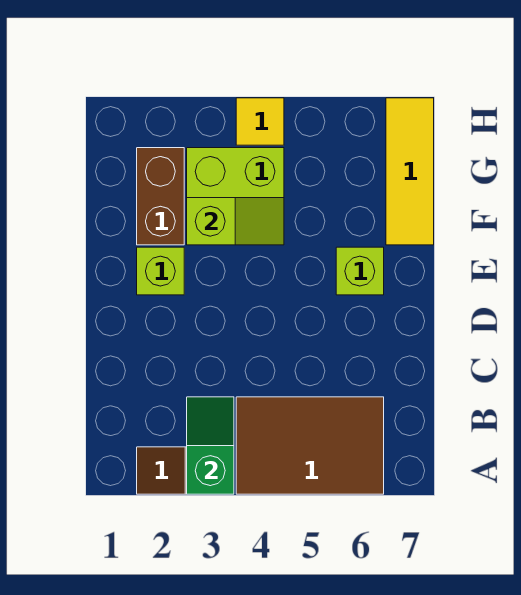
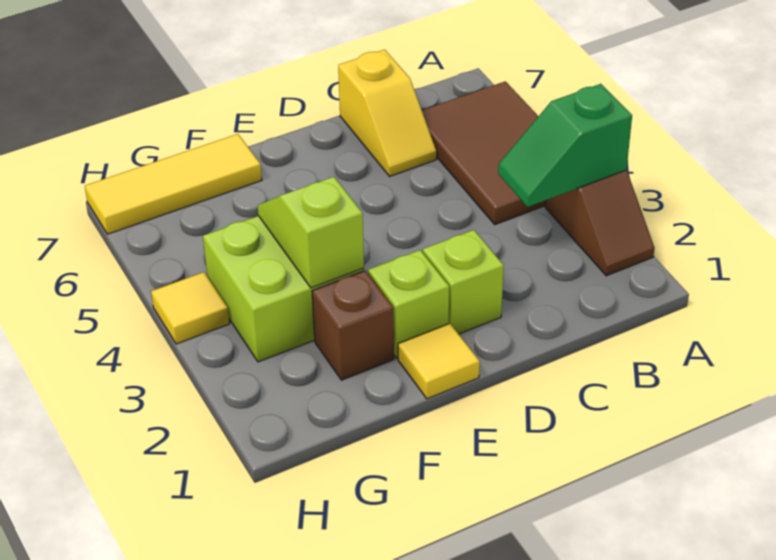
none -> yellow 1x2 slope [338,50,436,176]
none -> yellow 1x1 tile [398,324,480,399]
lime 1x1 brick [336,247,384,295] -> lime 1x1 brick moved to [423,230,504,334]
brown 1x2 brick [137,148,184,245] -> brown 1x1 brick [312,271,394,380]

